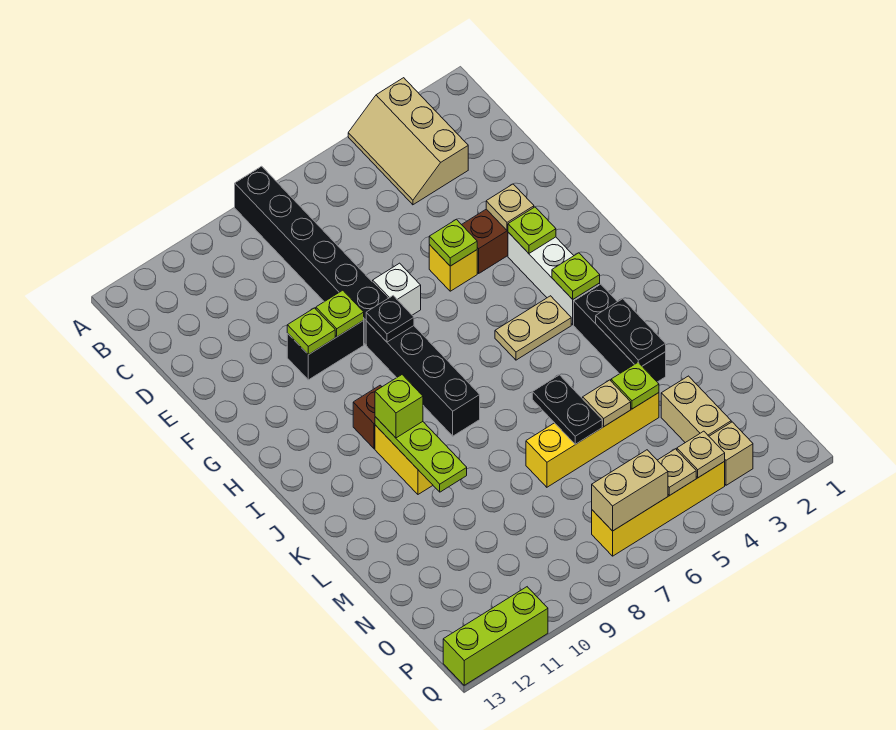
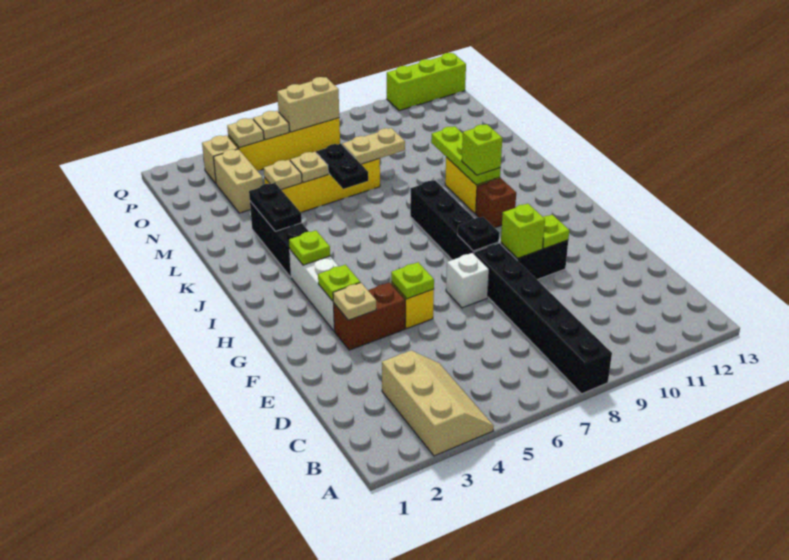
lime 1x1 plate [316,290,364,337] -> lime 1x1 brick [501,204,545,258]
tan 1x2 plate [495,296,571,360] -> tan 1x2 plate moved to [342,128,405,164]
lime 1x1 plate [611,363,659,409] -> tan 1x1 plate [264,160,302,190]

